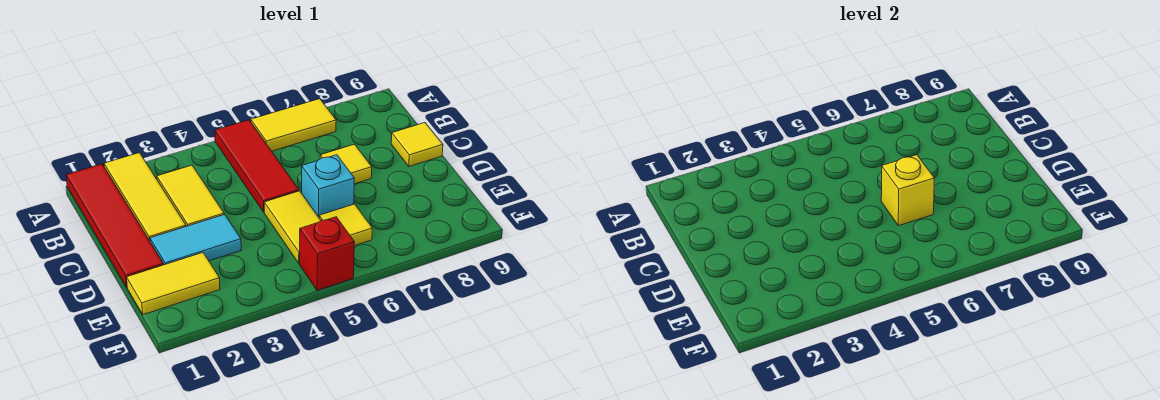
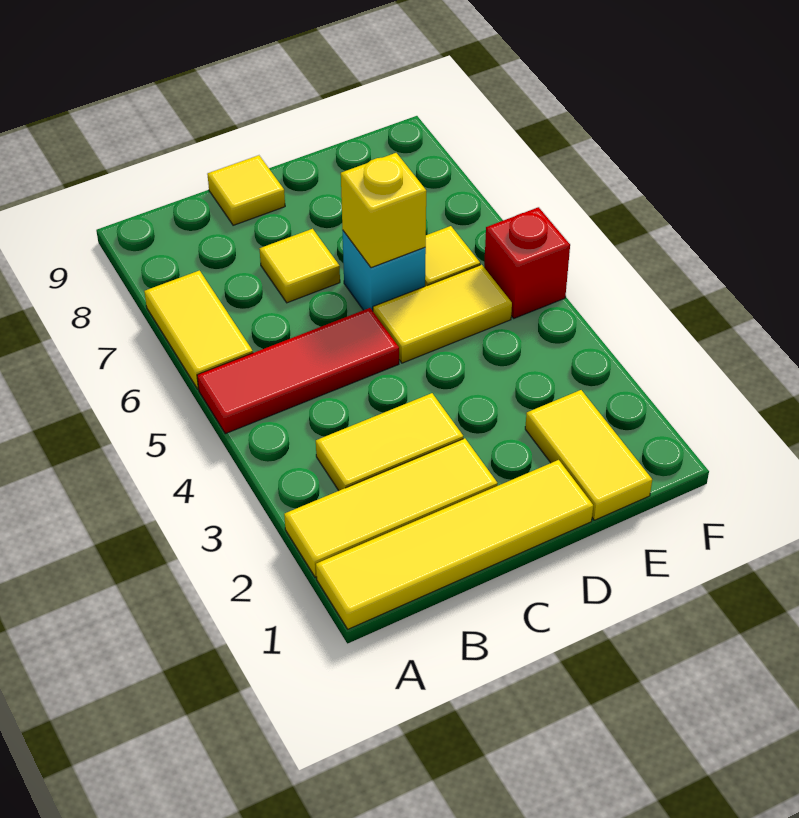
red 1x4 tile [66,164,163,287] -> yellow 1x4 tile [316,460,593,629]
cyan 1x2 tile [150,214,241,265] -> none

